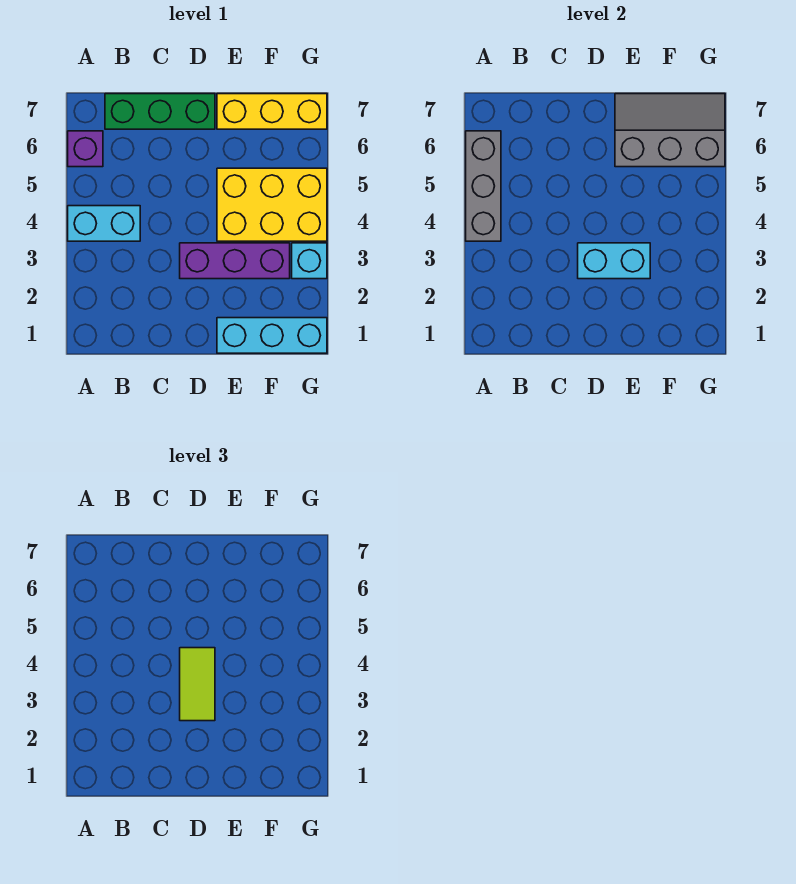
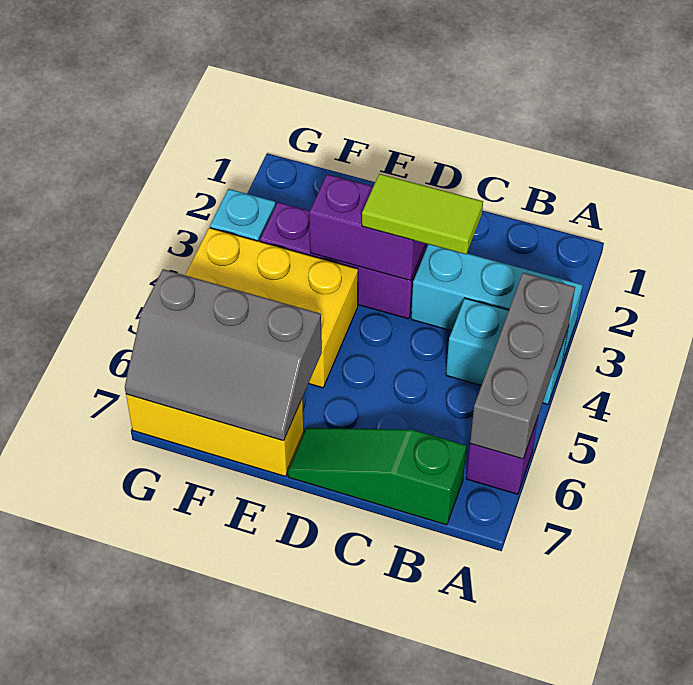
green 1x3 brick [105,94,215,129] -> green 1x3 slope [288,428,466,525]
cyan 1x2 brick [578,243,650,279] -> purple 1x2 brick [309,174,425,280]
lime 1x2 tile [180,648,215,721] -> lime 1x2 tile turned to [362,174,483,254]
cyan 1x3 brick [217,318,327,353] -> cyan 1x3 brick moved to [411,244,582,362]

